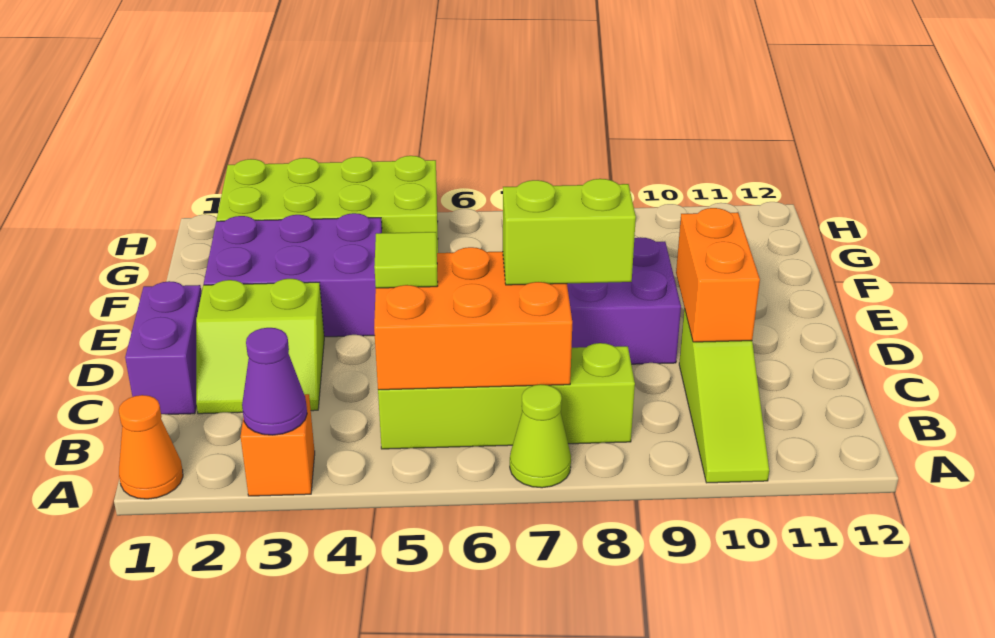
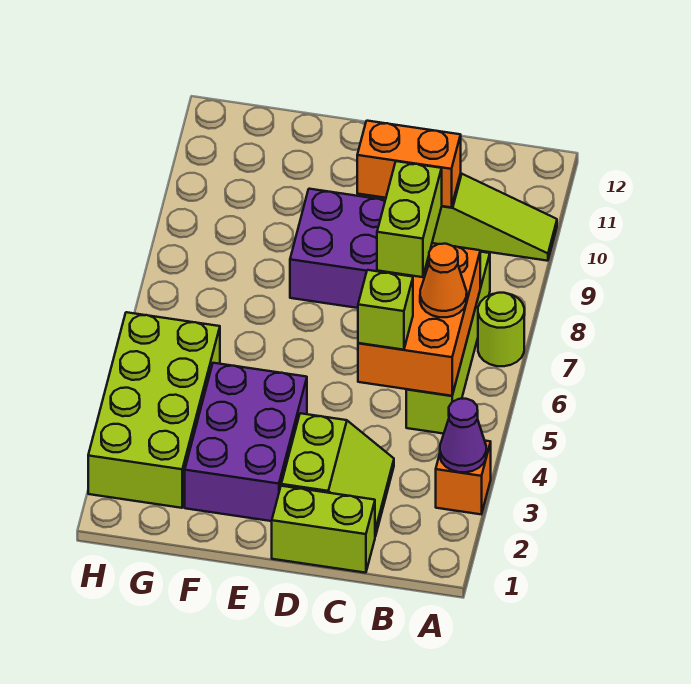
orange 1x1 cone [119,395,183,499] -> orange 1x1 cone moved to [420,244,467,317]
lime 1x1 cone [510,384,571,488] -> lime 1x1 round brick [478,293,524,366]
purple 1x2 brick [125,281,202,414] -> lime 1x2 brick [272,486,375,573]
lime 1x1 tile [374,232,438,288] -> lime 1x1 brick [358,270,413,350]

